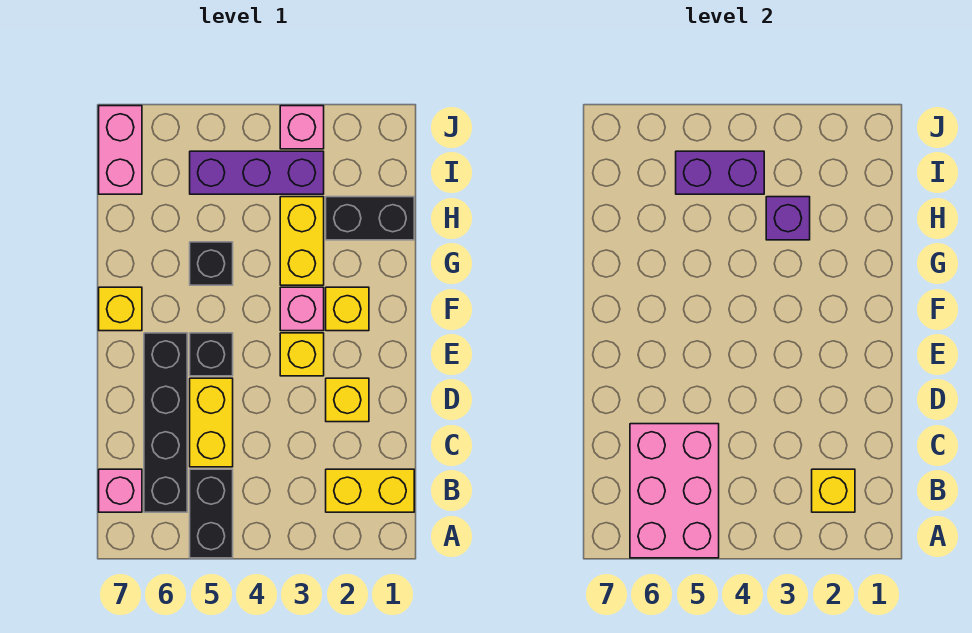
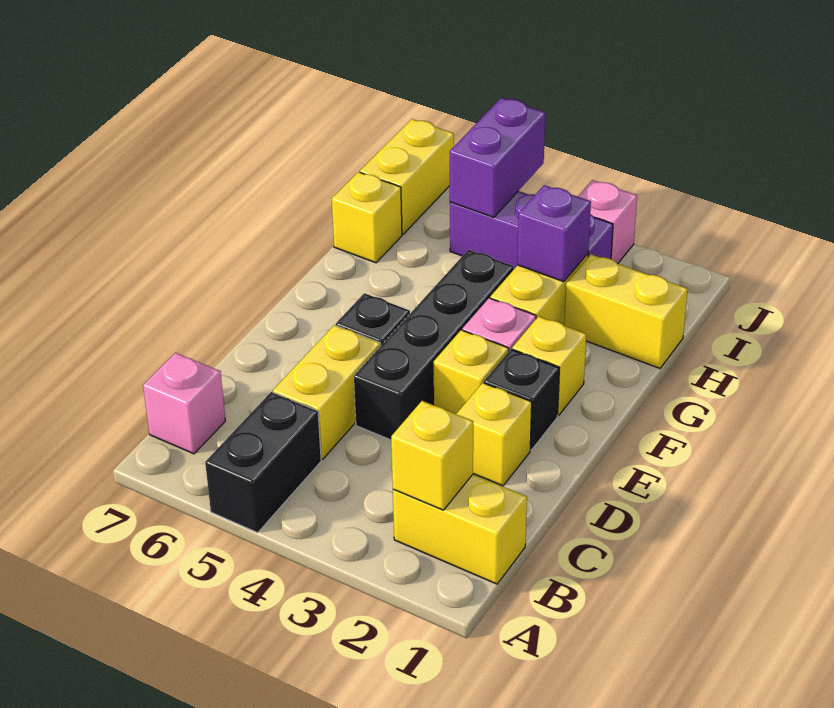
pink 2x3 brick [630,424,719,558] -> none
black 1x4 brick [144,333,187,512] -> black 1x4 brick moved to [354,250,514,440]
yellow 1x1 brick [99,287,142,331] -> yellow 1x1 brick moved to [332,172,402,263]
black 1x1 brick [190,242,233,285] -> black 1x1 brick moved to [484,349,559,450]
black 1x2 brick [326,197,414,240] -> yellow 1x2 brick [564,254,688,368]
purple 1x2 brick [676,151,764,194] -> purple 1x2 brick turned to [449,98,545,217]
pink 1x2 brick [99,106,142,194] -> yellow 1x2 brick [360,119,454,234]

